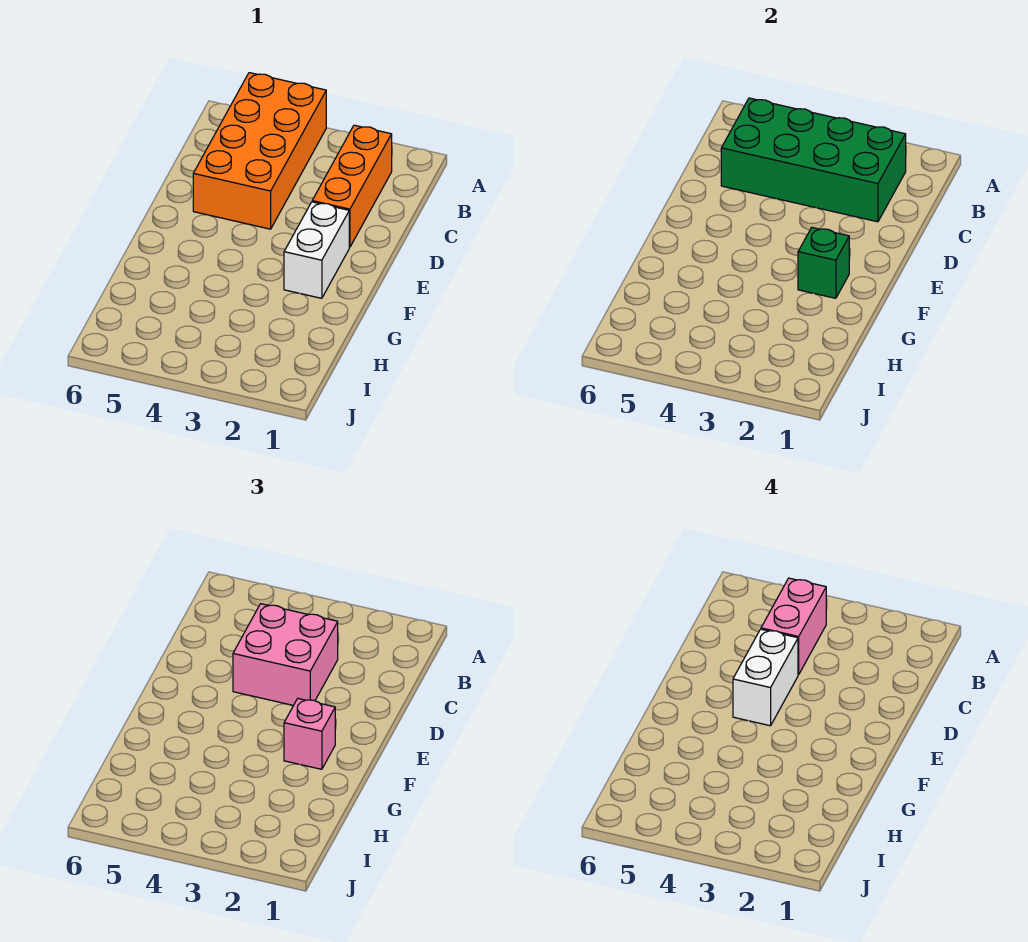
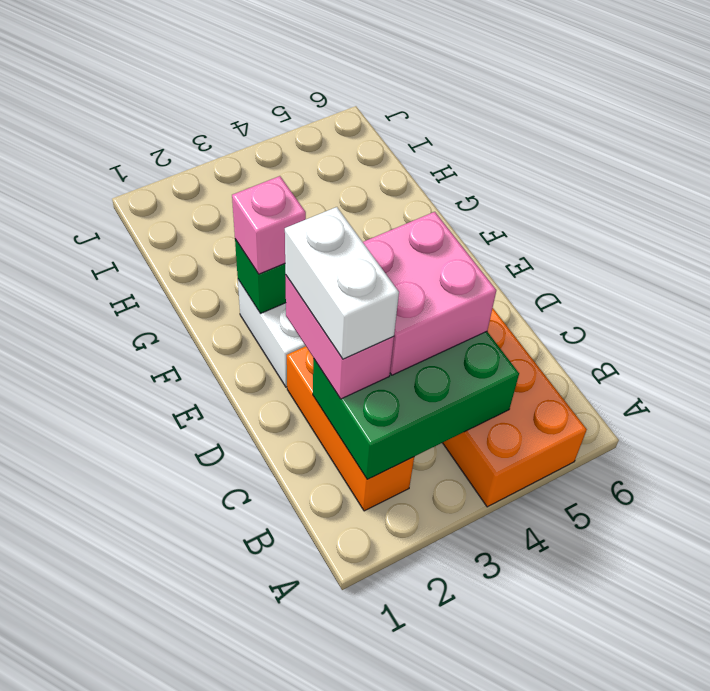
green 2x4 brick [721,98,906,222] -> green 2x3 brick [313,332,519,479]
pink 1x2 brick [761,578,826,675] -> pink 1x2 brick moved to [285,275,394,399]
white 1x2 brick [733,629,798,726] -> white 1x2 brick moved to [285,207,399,359]

